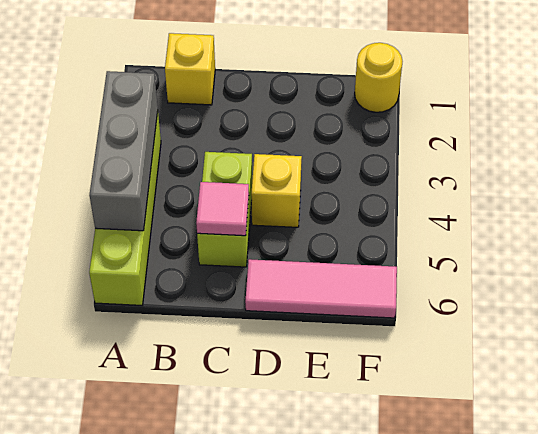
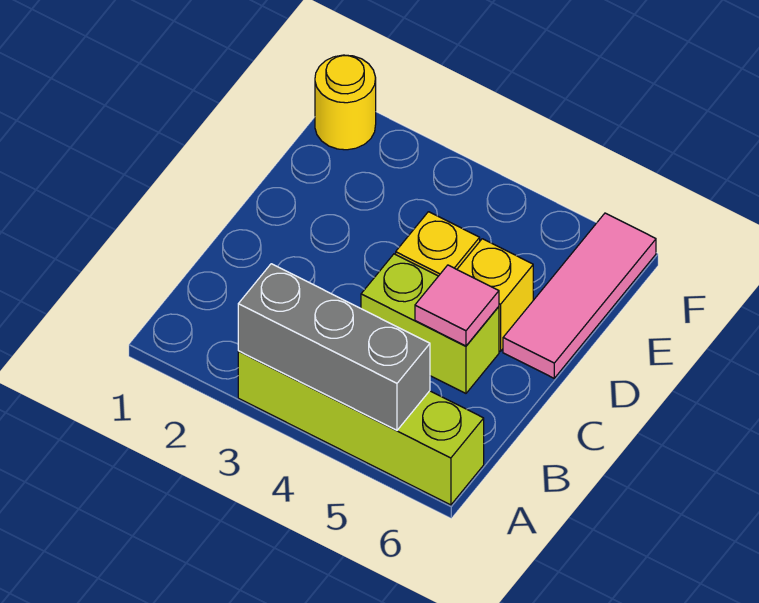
yellow 1x1 brick [165,33,215,105] -> yellow 1x1 brick moved to [457,239,533,351]

